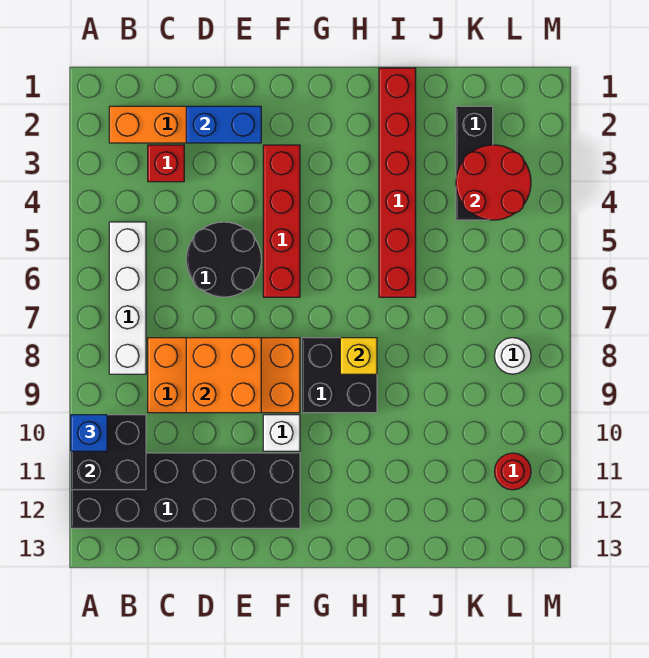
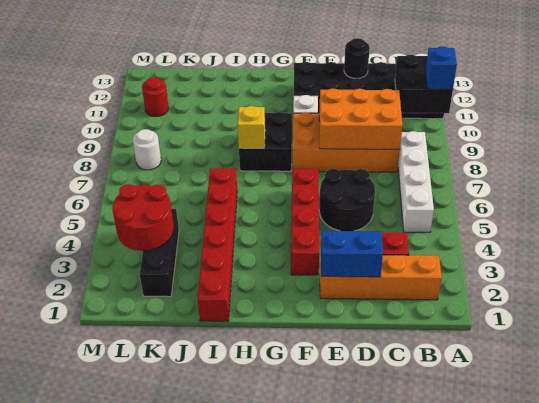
orange 2x2 brick [186,338,261,413] -> orange 2x3 brick [319,89,402,149]
none -> black 1x1 round brick [344,38,370,78]

